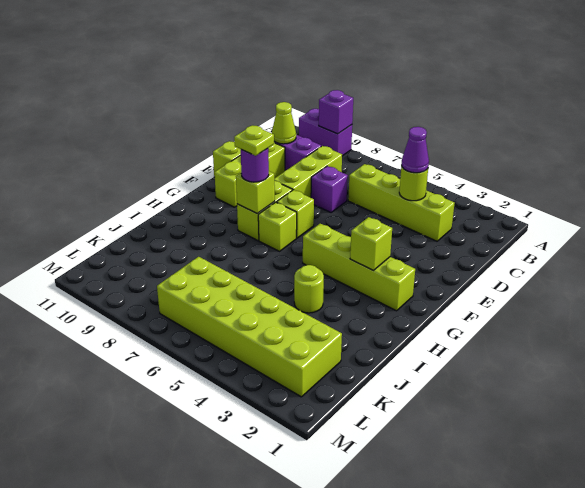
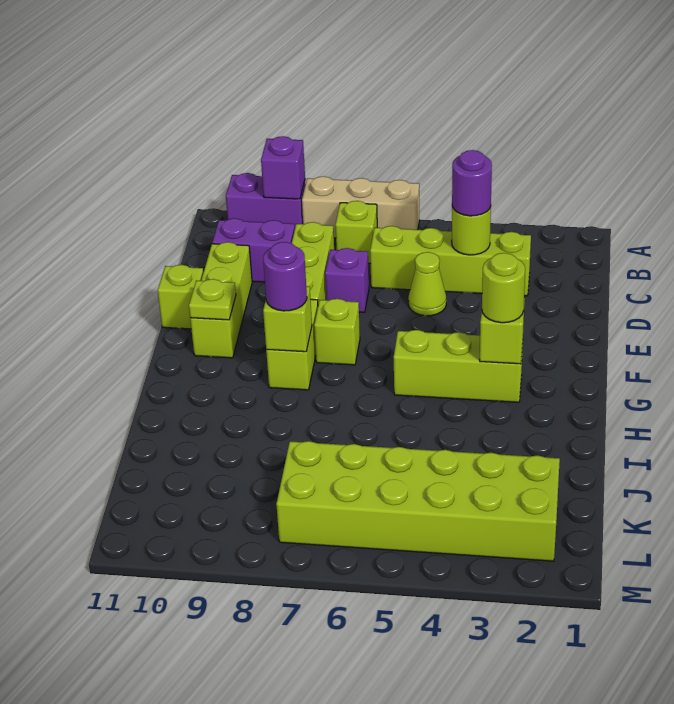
none -> tan 1x3 brick [302,176,419,238]
purple 1x1 cone [401,127,429,173] -> purple 1x1 round brick [452,150,492,216]
lime 1x1 cone [272,102,296,144] -> lime 1x1 cone moved to [408,252,446,316]
lime 1x4 brick [303,224,415,311] -> lime 1x3 brick [394,330,523,402]
lime 1x1 brick [258,202,297,251] -> lime 1x1 brick moved to [335,201,377,263]
lime 1x1 plate [234,126,274,156] -> lime 1x1 plate moved to [189,279,236,320]
lime 1x1 round brick [294,265,324,313] -> lime 1x1 round brick moved to [482,253,525,323]

